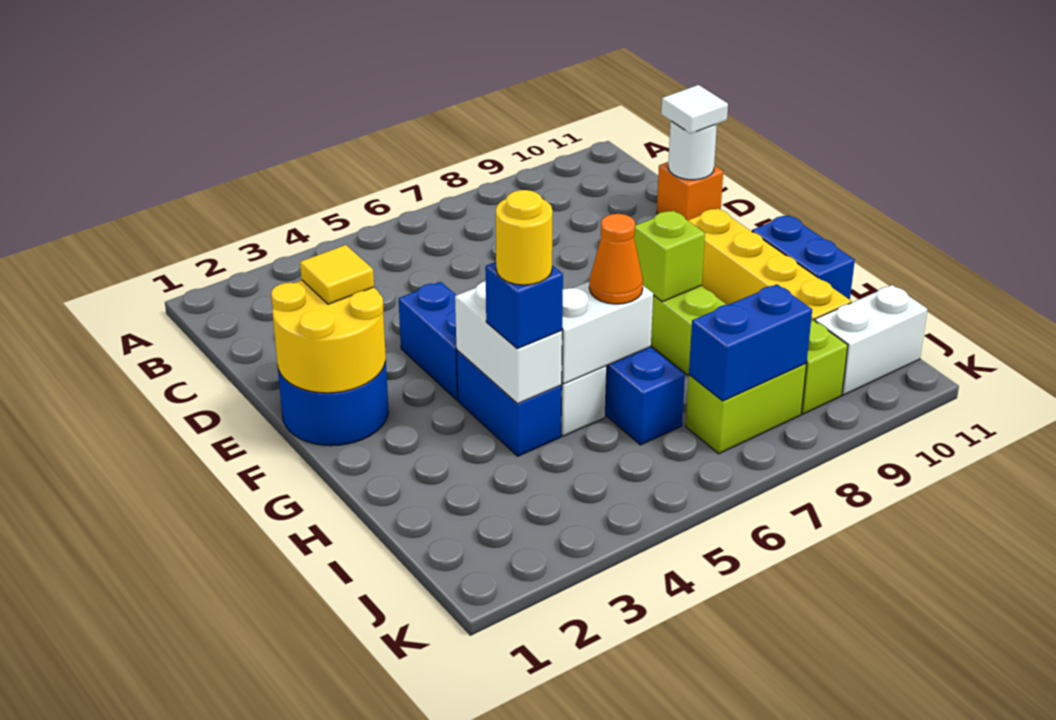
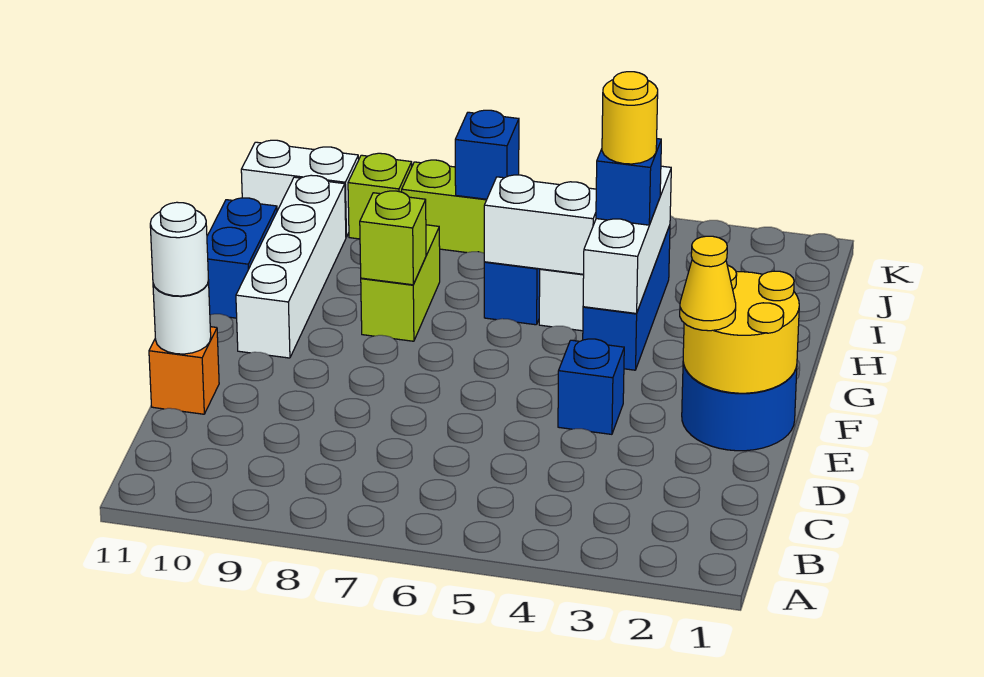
white 1x1 tile [661,85,728,134] -> white 1x1 round brick [150,202,208,296]
yellow 1x1 tile [300,245,374,304] -> yellow 1x1 cone [680,236,736,331]
blue 1x2 brick [399,282,458,400] -> blue 1x1 brick [558,339,624,434]
yellow 1x4 brick [688,209,851,321] -> white 1x4 brick [236,175,346,358]
blue 1x2 brick [457,350,562,456] -> blue 1x3 brick [583,226,670,370]
white 1x2 brick [455,281,562,404] -> white 1x3 brick [583,166,671,313]
orange 1x1 cone [589,214,643,304] -> none
blue 1x2 brick [689,284,812,401] -> blue 1x1 brick [455,110,519,199]

